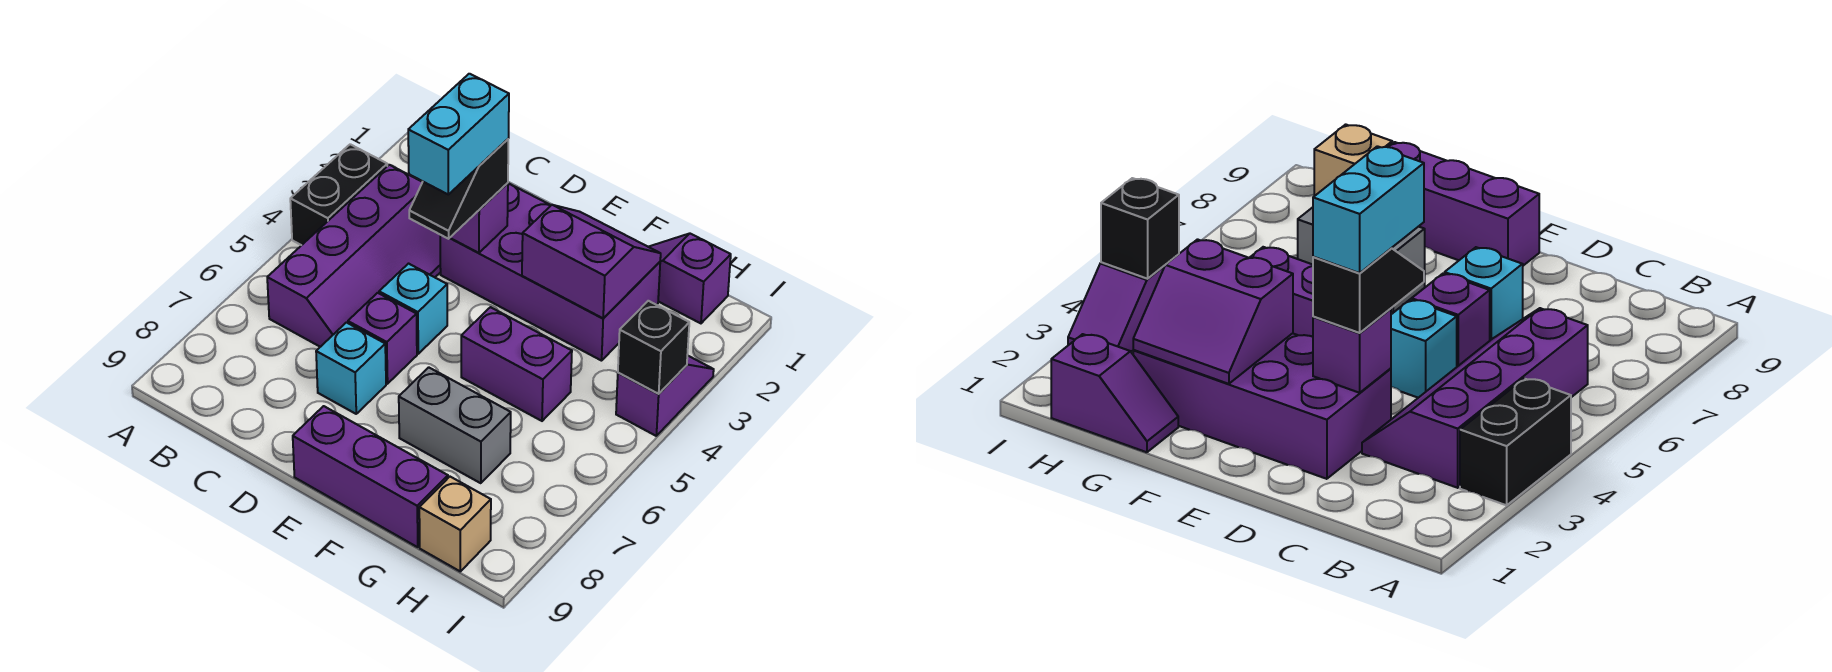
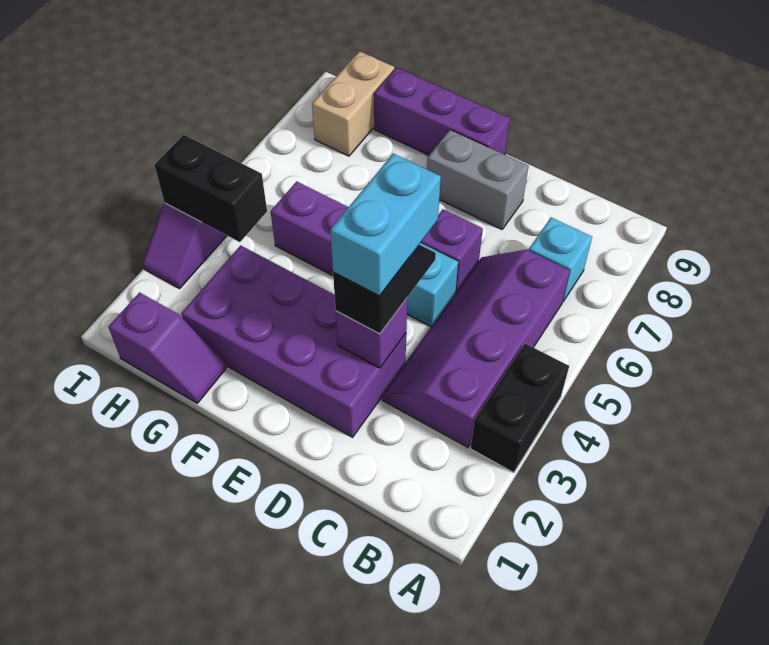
cyan 1x1 brick [316,323,386,414] -> cyan 1x1 brick moved to [529,218,592,301]
purple 2x2 slope [522,205,661,318] -> none
grey 1x2 brick [399,367,511,483] -> grey 1x2 brick moved to [427,130,529,229]
tan 1x1 brick [419,477,491,571] -> tan 1x2 brick [312,51,394,156]
black 1x1 brick [618,301,689,394] -> black 1x2 brick [154,135,267,242]

